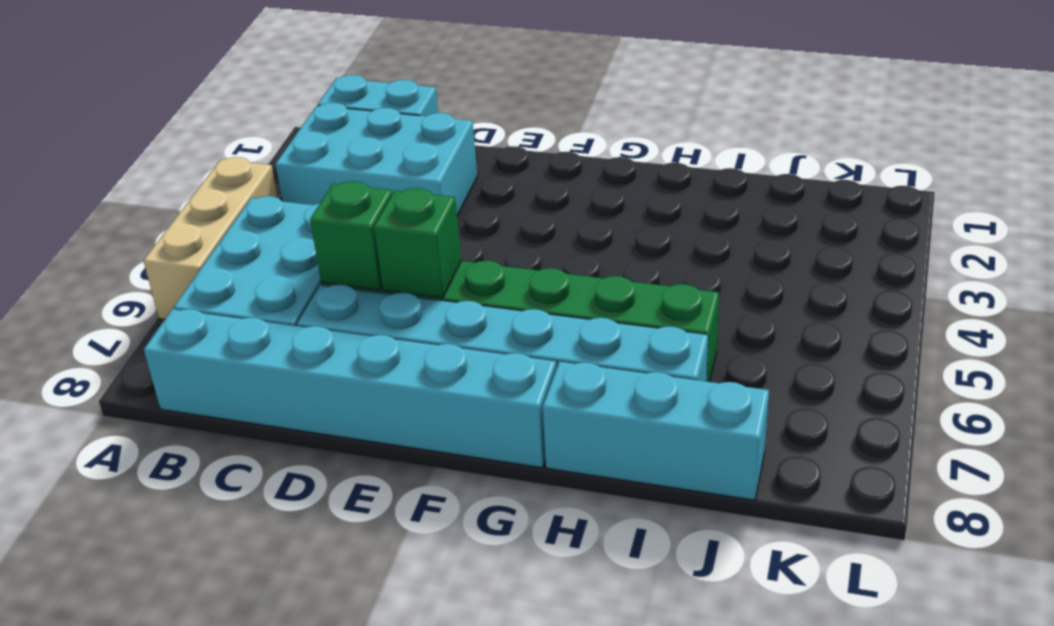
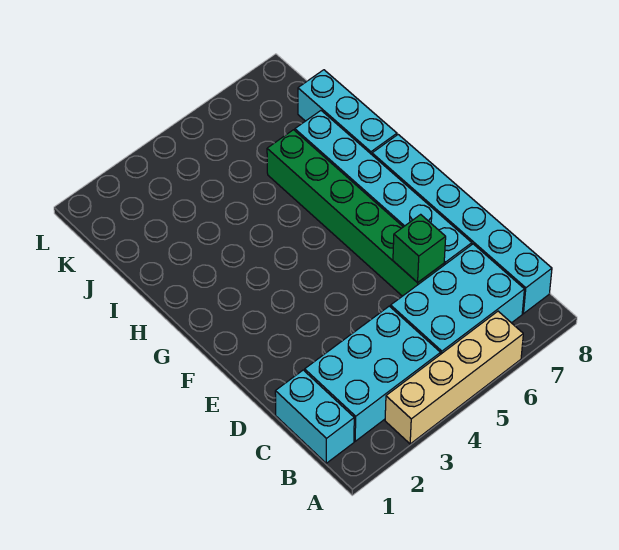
tan 1x3 brick [144,157,278,320] -> tan 1x4 brick [385,311,523,444]
cyan 2x3 brick [275,103,477,216] -> cyan 2x3 brick turned to [305,306,440,441]
green 1x1 brick [374,188,461,298] -> none

